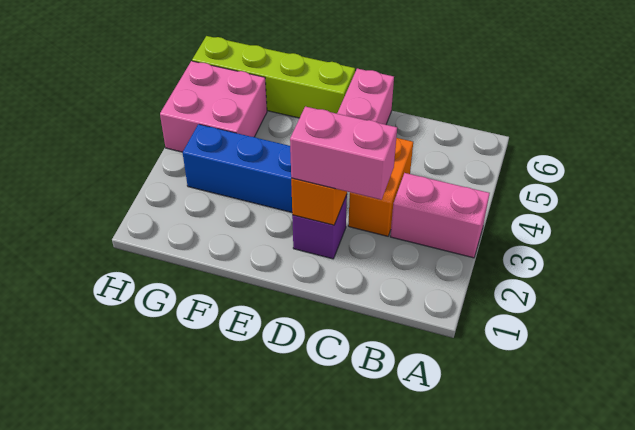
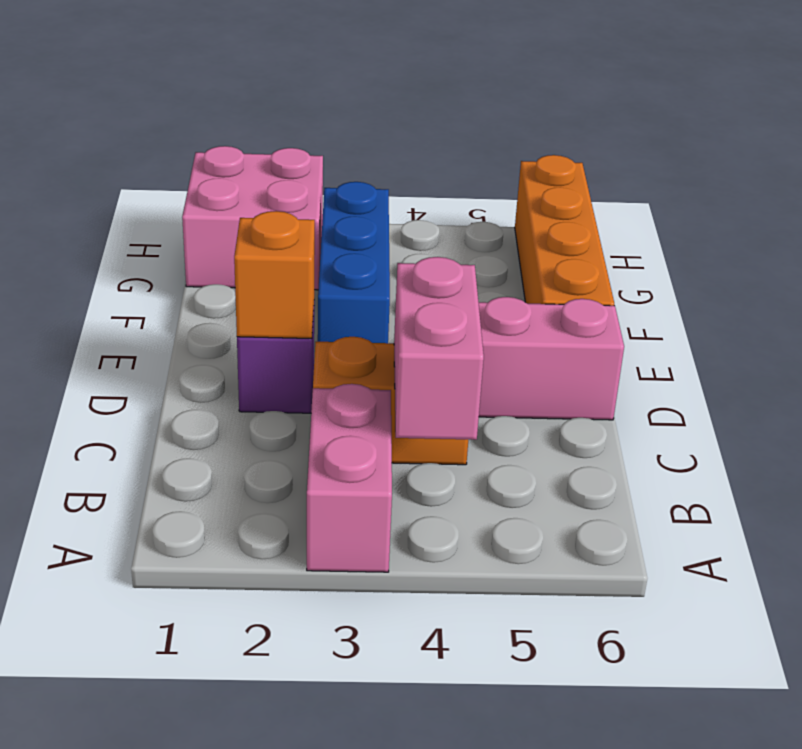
pink 1x2 brick [290,106,397,200] -> pink 1x2 brick moved to [394,257,484,440]
lime 1x4 brick [192,36,355,118] -> orange 1x4 brick [515,155,614,306]
pink 2x2 brick [160,61,267,152] -> pink 2x2 brick moved to [182,146,323,290]

